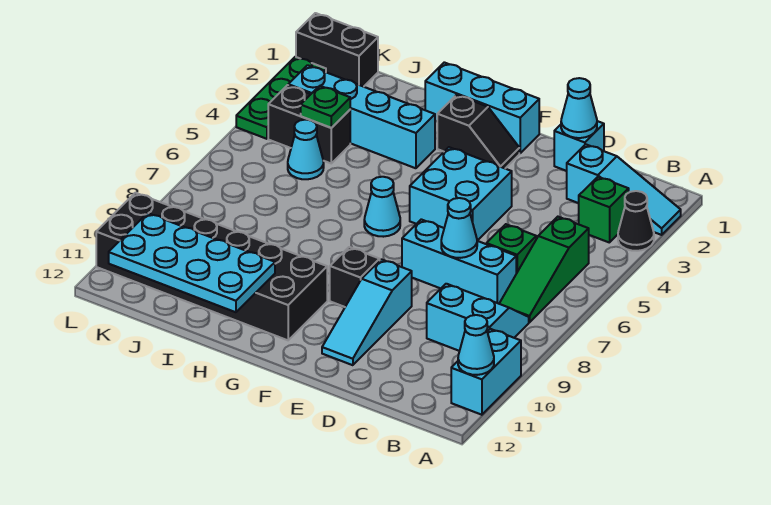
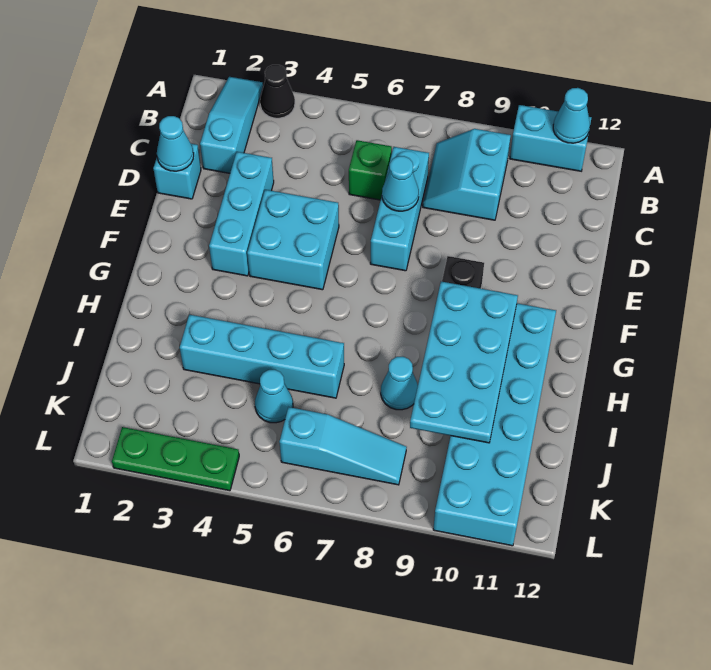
green 1x1 brick [579,177,629,243] -> none
green 1x3 slope [499,217,589,322] -> none
cyan 1x3 slope [322,259,412,365] -> cyan 1x3 slope moved to [280,407,407,485]
cyan 1x3 brick [425,62,539,153] -> cyan 1x3 brick moved to [209,152,274,276]
black 1x2 slope [437,95,519,168] -> none
cyan 1x1 cone [364,177,400,237] -> cyan 1x1 cone moved to [381,357,418,410]
black 2x6 brick [96,193,327,340] -> cyan 2x6 brick [433,303,556,546]
cyan 1x4 brick [288,65,435,168] -> cyan 1x4 brick turned to [180,315,344,398]
cyan 2x4 plate [109,213,275,312] -> cyan 2x4 plate moved to [410,281,518,443]
black 1x2 brick [268,85,350,163] -> none
green 1x1 plate [301,86,350,128] -> none
black 1x2 brick [296,13,378,87] -> none

